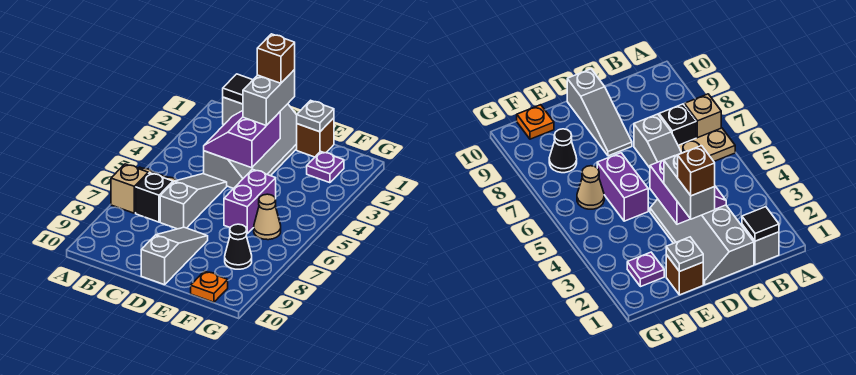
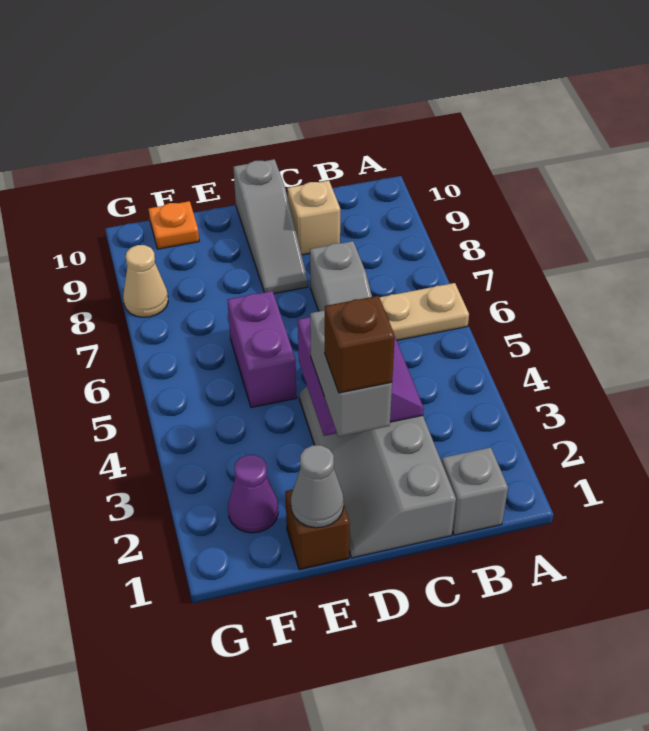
tan 1x1 brick [111,164,148,213] -> tan 1x1 brick moved to [287,180,340,255]
black 1x1 tile [223,74,252,104] -> none
black 1x1 brick [136,173,173,222] -> none
grey 1x1 plate [297,100,334,132] -> grey 1x1 cone [291,445,344,528]
purple 1x1 plate [307,151,344,183] -> purple 1x1 cone [228,455,278,533]
tan 1x1 cone [254,194,281,240] -> tan 1x1 cone moved to [123,245,168,317]
black 1x1 cone [225,224,252,269] -> none

